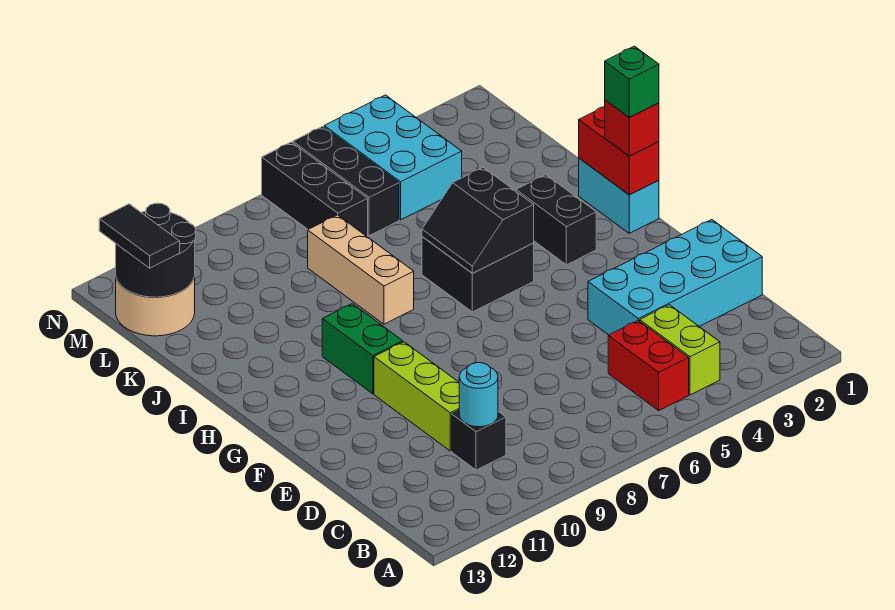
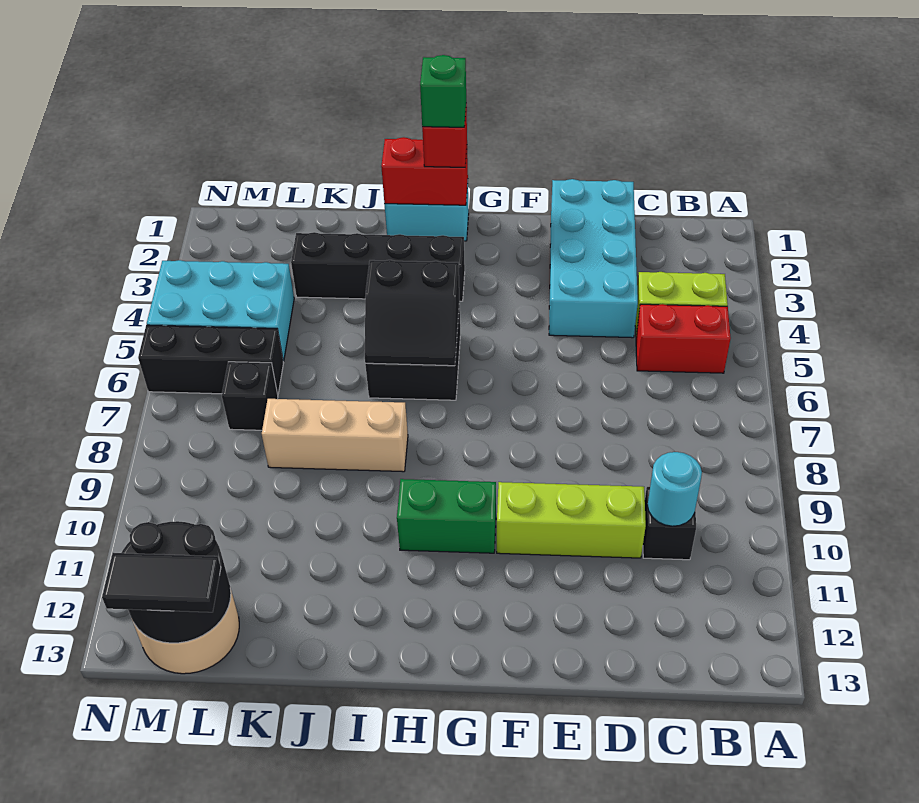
black 1x2 brick [516,175,596,265] -> black 1x4 brick [291,232,465,301]
black 1x3 brick [262,142,368,237] -> black 1x1 brick [222,362,278,430]

